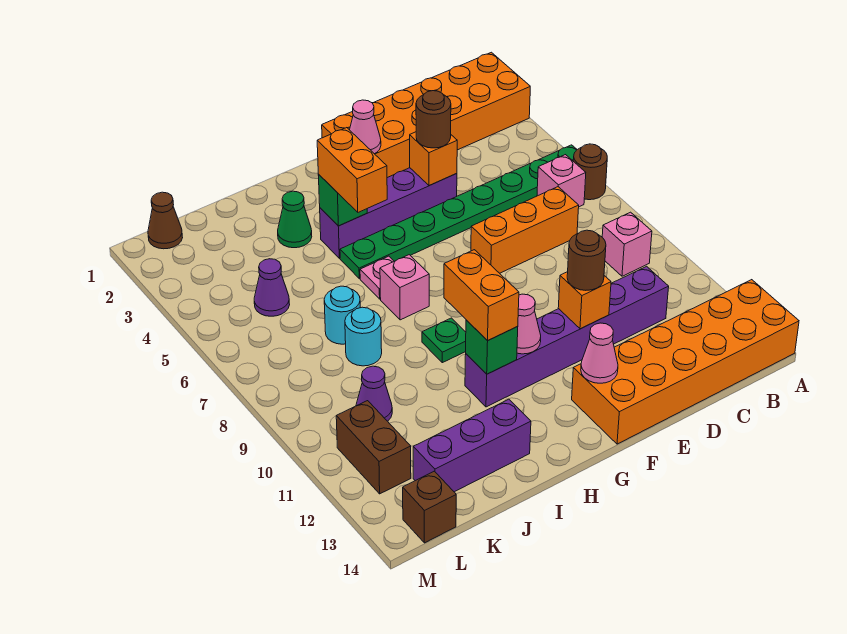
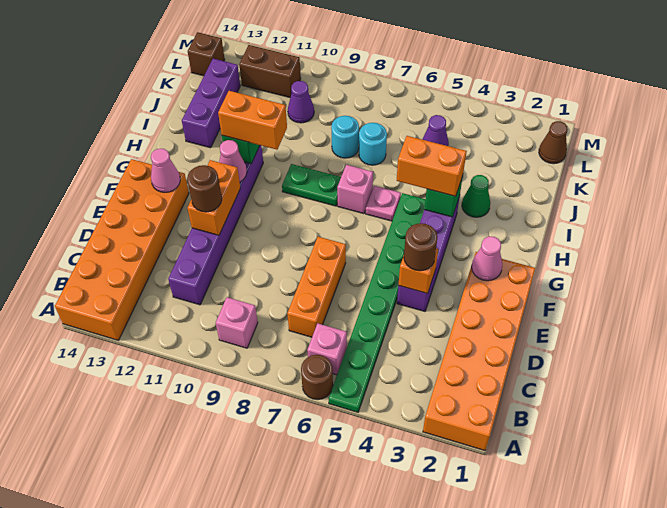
orange 1x1 brick [558,272,611,329] -> orange 1x2 brick [187,160,240,235]
green 1x1 plate [422,318,466,363] -> green 1x2 plate [282,164,341,206]

